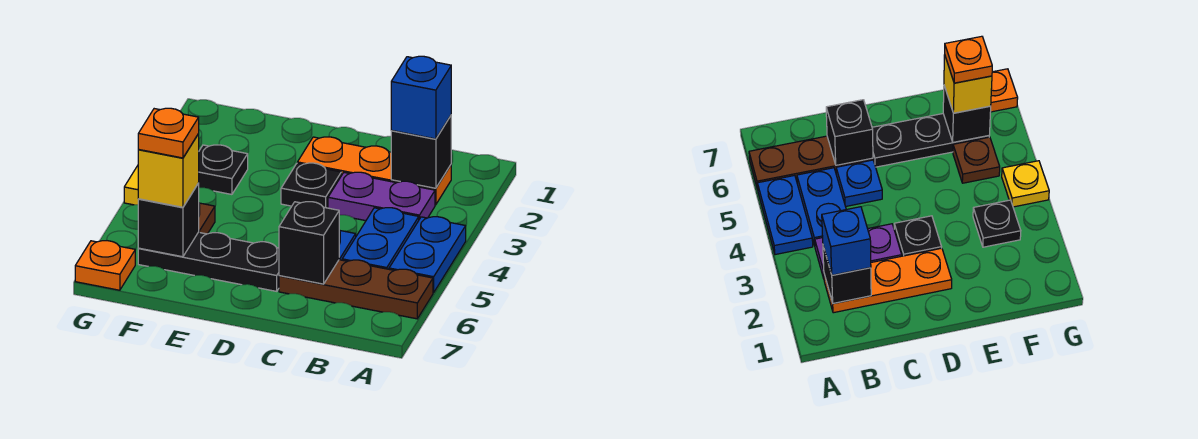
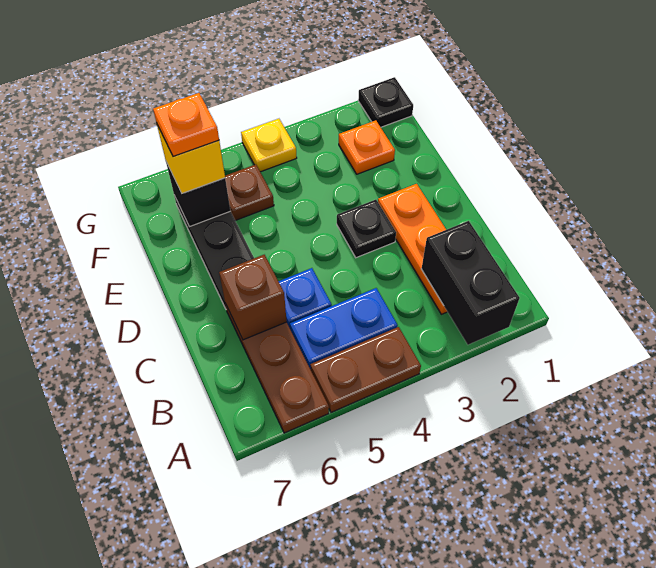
blue 1x2 plate [389,217,466,293] -> brown 1x2 plate [310,327,421,412]
black 1x1 brick [391,116,451,188] -> black 1x2 brick [422,221,520,345]
blue 1x1 brick [391,56,451,139] -> none
purple 1x2 plate [328,172,435,221] -> none
black 1x1 brick [279,202,340,284] -> brown 1x1 brick [219,255,287,340]
black 1x1 plate [199,145,248,194] -> black 1x1 plate moved to [358,77,413,127]
orange 1x1 plate [75,241,135,290] -> orange 1x1 plate moved to [339,120,395,174]

